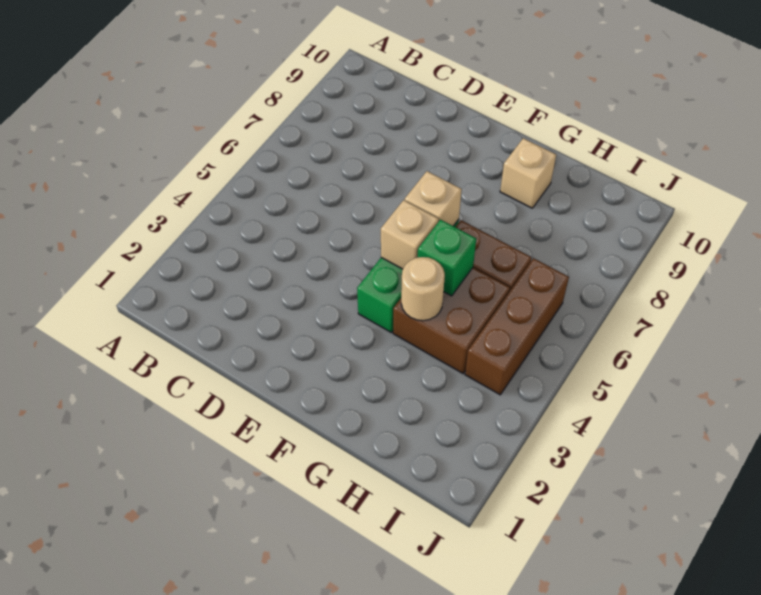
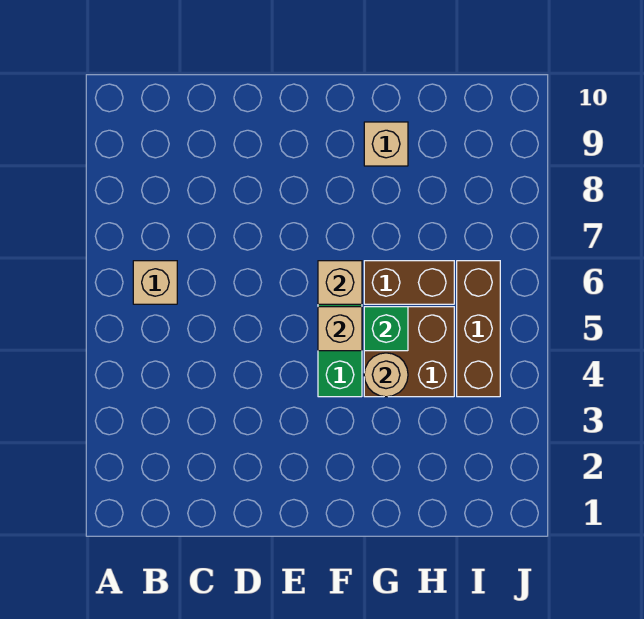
none -> tan 1x1 brick [133,261,177,304]

